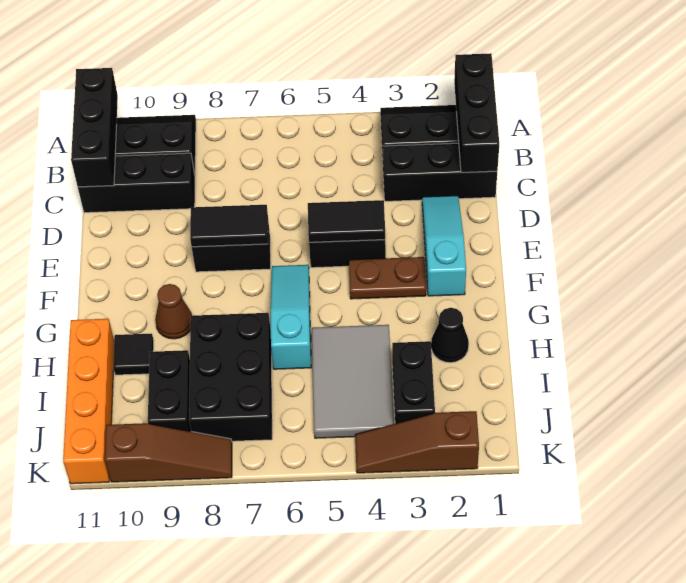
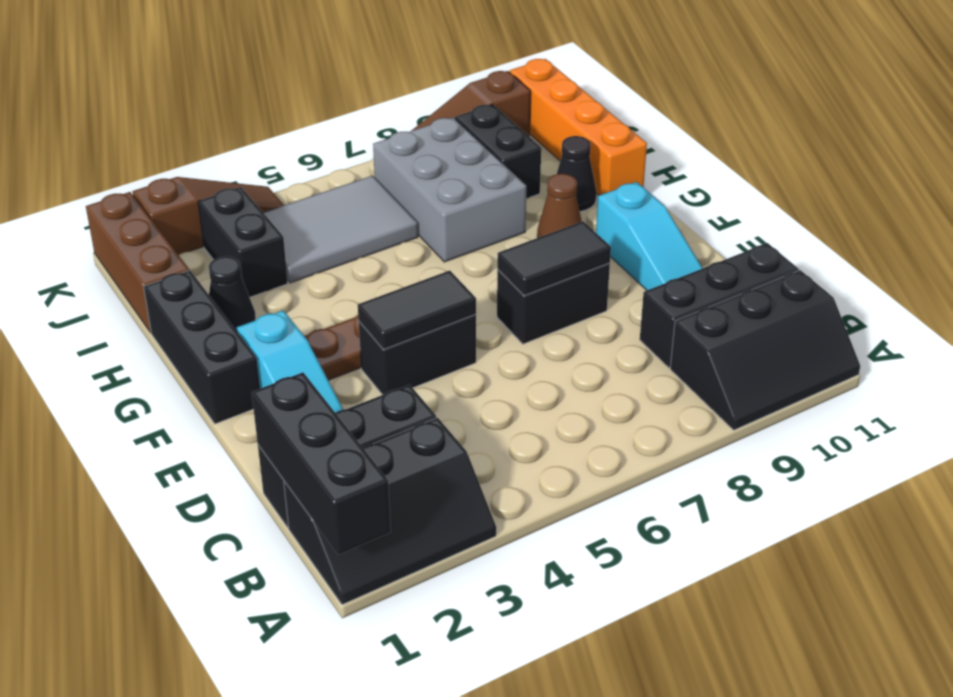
black 1x3 brick [71,68,118,187] -> black 1x3 brick moved to [144,270,260,424]
cyan 1x3 slope [271,265,311,369] -> cyan 1x3 slope moved to [596,182,703,290]
grey 2x3 tile [312,325,394,438] -> grey 2x3 tile turned to [263,176,418,283]
black 2x3 brick [189,313,272,441] -> grey 2x3 brick [373,117,526,262]
black 1x1 tile [113,333,154,375] -> black 1x1 cone [557,136,597,212]
none -> brown 1x3 brick [86,192,189,333]

